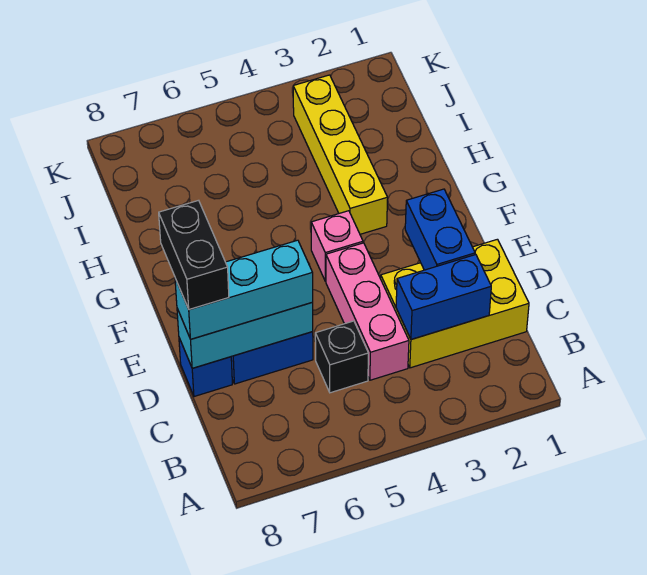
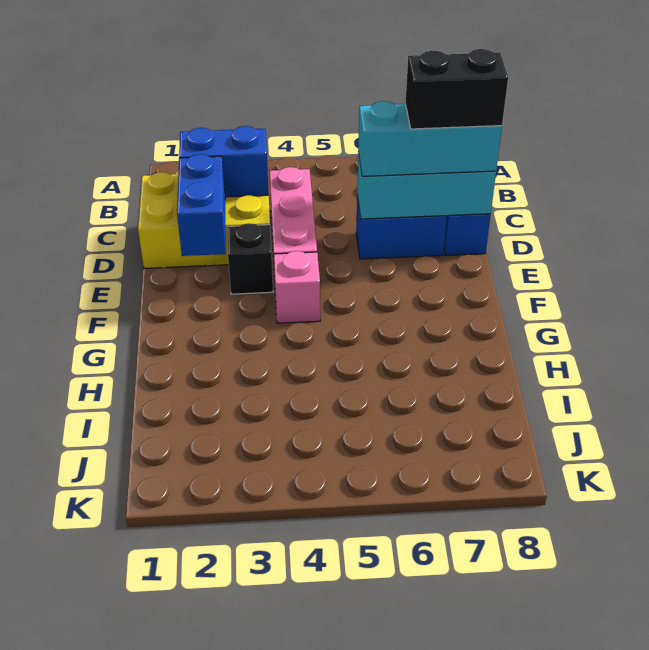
black 1x1 brick [315,321,368,393] -> black 1x1 brick moved to [228,223,273,294]
black 1x2 brick [159,200,229,310] -> black 1x2 brick turned to [405,49,508,129]
yellow 1x4 brick [293,75,388,234] -> none

